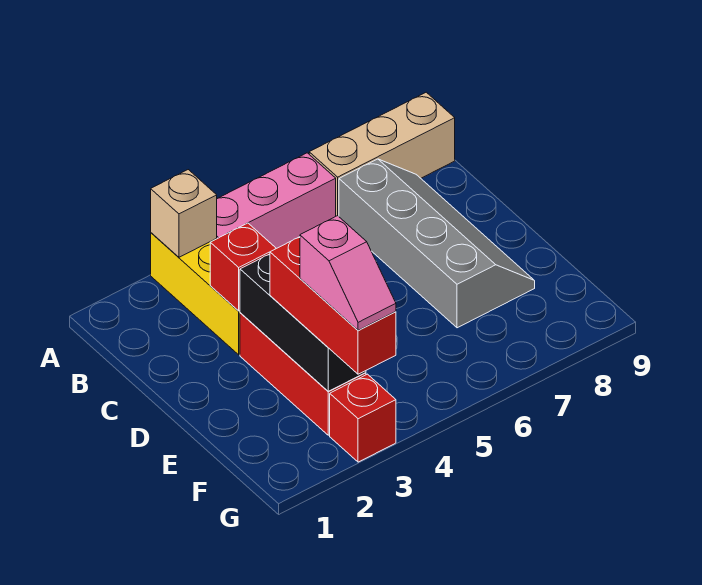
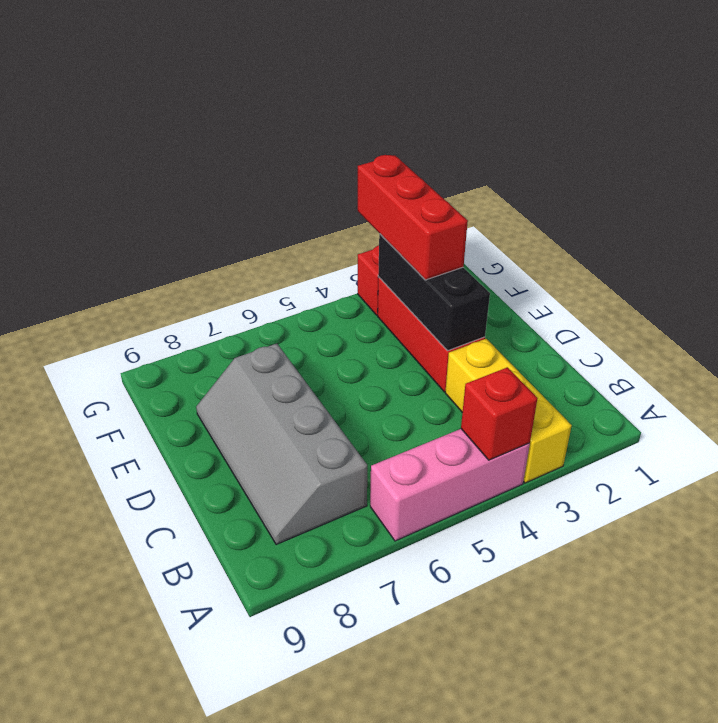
tan 1x1 brick [151,170,217,257] -> none
tan 1x3 brick [309,92,455,216] -> none
red 1x1 brick [210,223,276,311] -> red 1x1 brick moved to [461,367,538,460]
pink 1x2 slope [300,216,396,330] -> none

